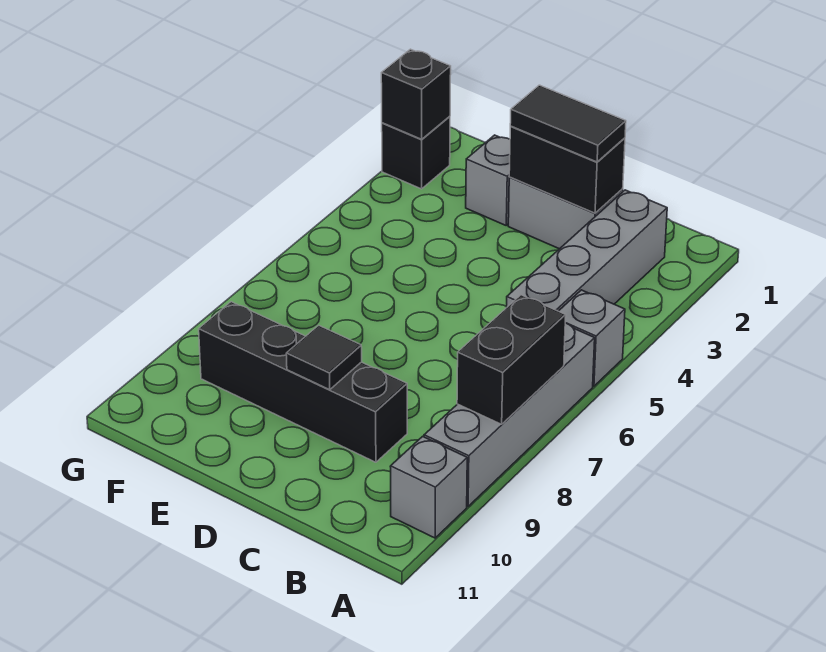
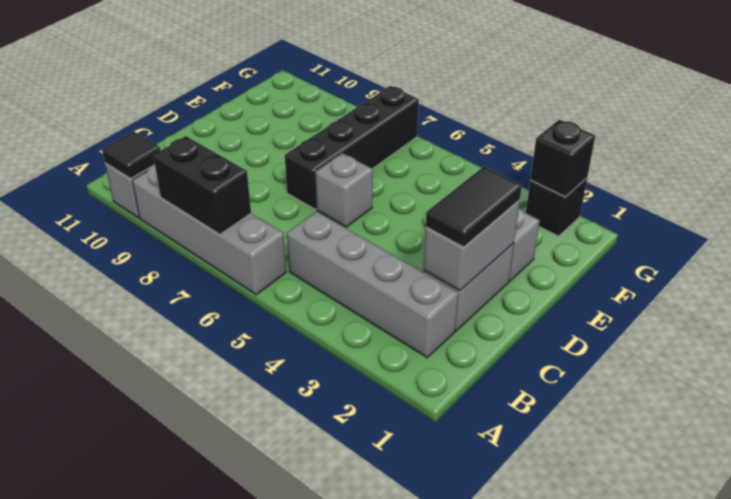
grey 1x1 brick [559,290,625,386] -> grey 1x1 brick moved to [315,153,373,227]
black 1x2 brick [509,126,625,213] -> grey 1x2 brick [423,200,520,291]
black 1x4 brick [199,302,407,462] -> black 1x4 brick moved to [285,86,419,209]
black 1x1 tile [286,325,362,390] -> black 1x1 tile moved to [102,131,161,179]

